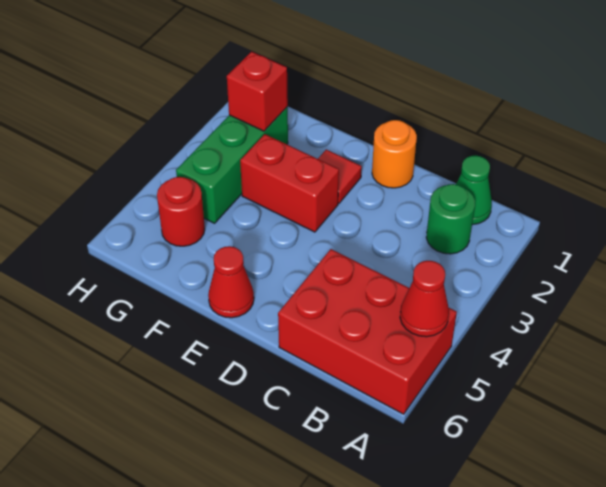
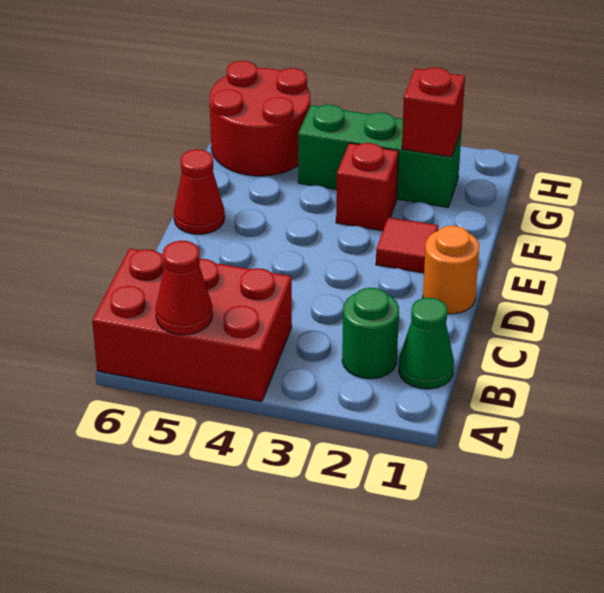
red 2x3 brick [278,249,457,414] -> red 2x3 brick turned to [92,249,292,402]
red 1x2 brick [240,134,339,232] -> red 1x1 brick [336,143,399,231]
red 1x1 round brick [157,177,205,246] -> red 2x2 round brick [209,61,310,176]

